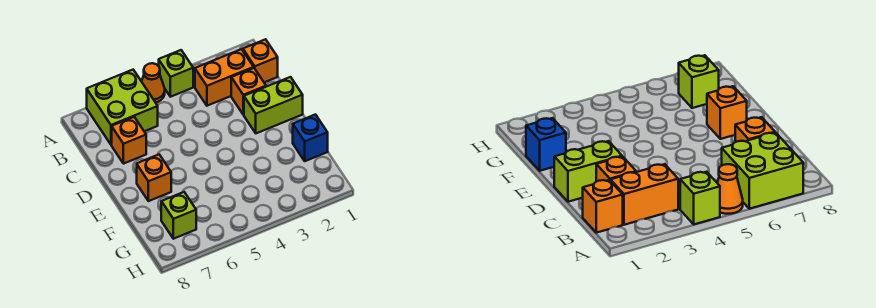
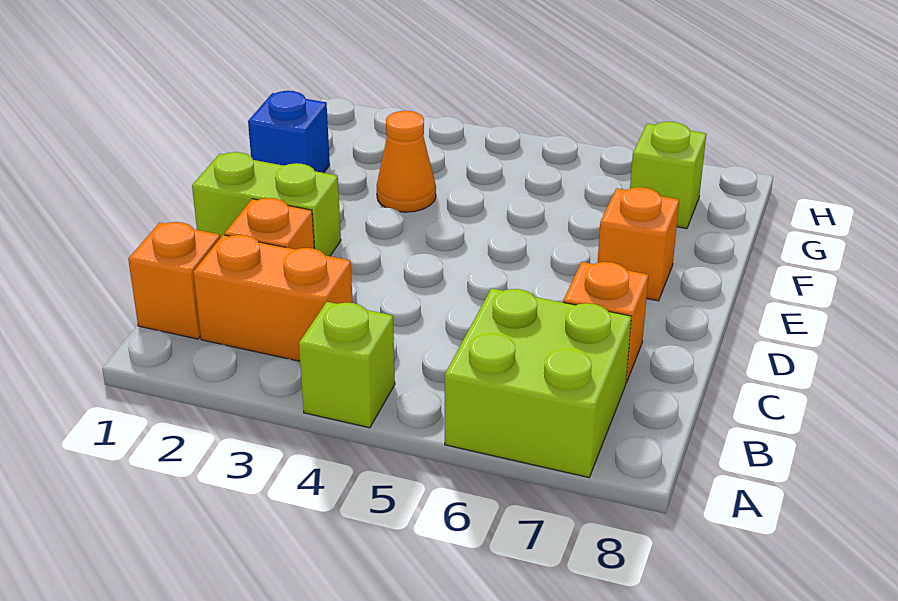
orange 1x1 cone [142,63,165,103] -> orange 1x1 cone moved to [377,111,436,212]

